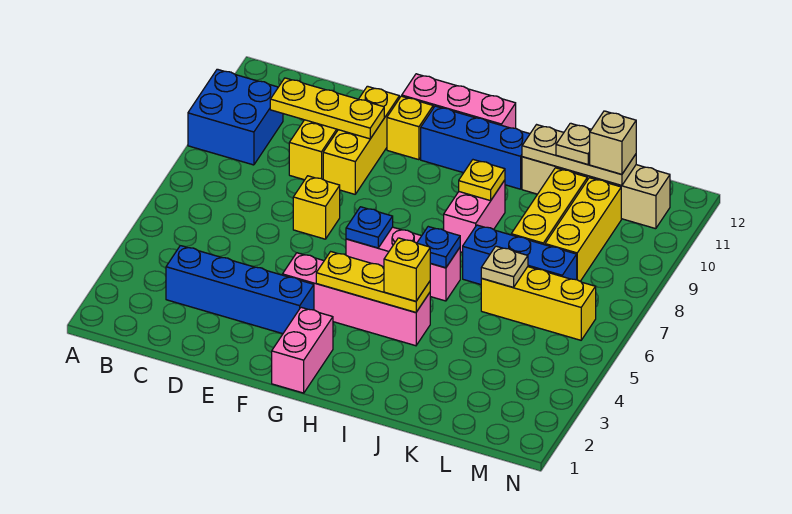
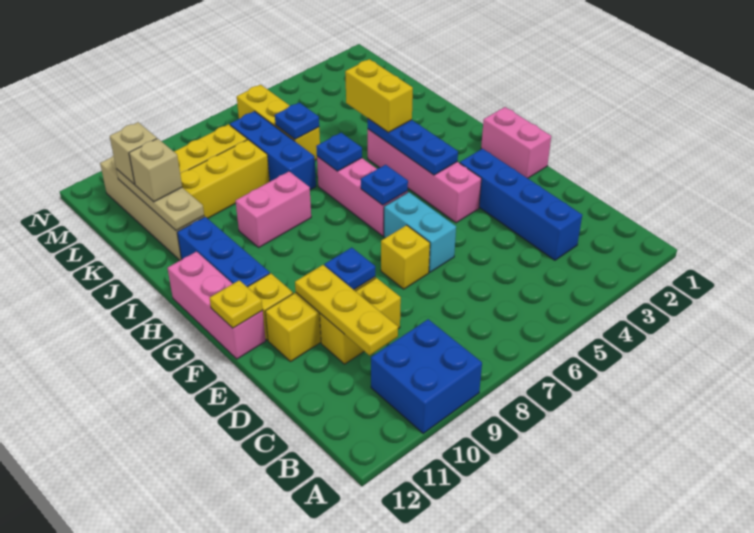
none -> cyan 1x2 brick [384,192,456,272]
none -> blue 1x1 plate [324,248,375,290]
pink 1x2 brick [272,307,333,393] -> pink 1x2 brick turned to [481,107,551,178]
yellow 1x3 plate [316,252,430,312] -> blue 1x3 plate [368,119,458,175]
yellow 1x1 brick [384,238,431,301] -> yellow 1x2 brick [345,59,413,132]
yellow 1x1 plate [459,160,505,201] -> yellow 1x1 plate moved to [210,280,263,328]
tan 1x1 plate [481,246,528,287] -> blue 1x1 plate [275,103,319,139]
tan 1x1 plate [556,123,591,165] -> tan 1x1 brick [129,139,182,202]

